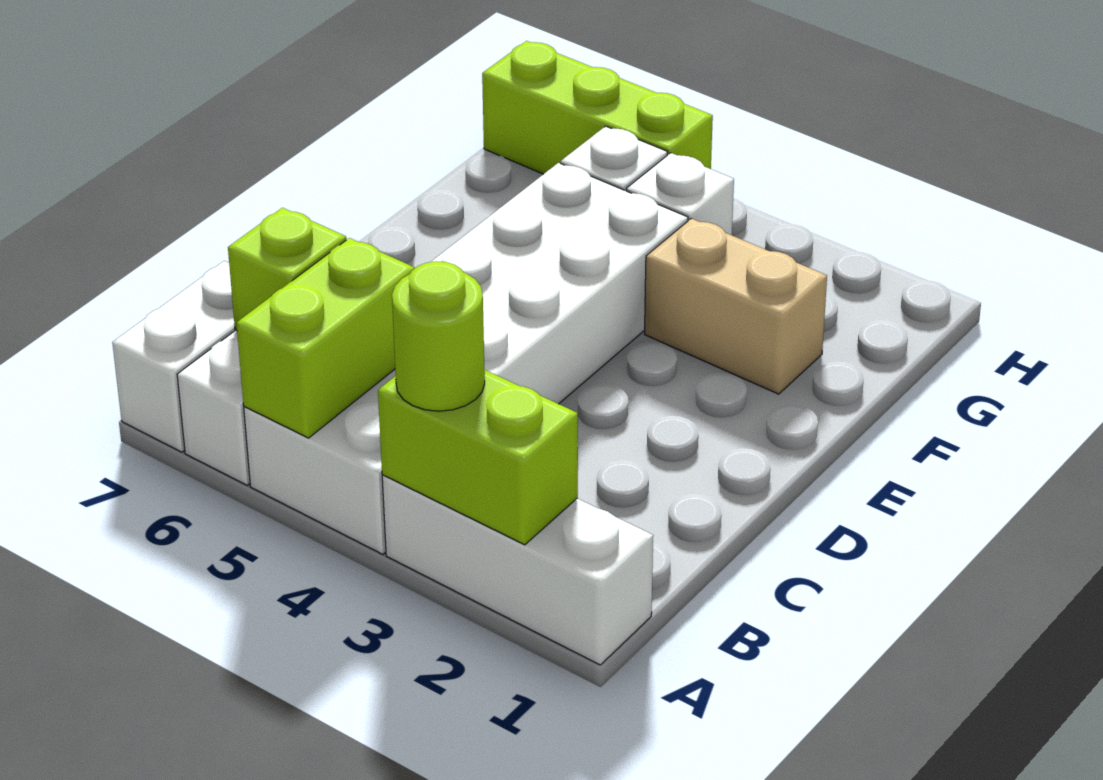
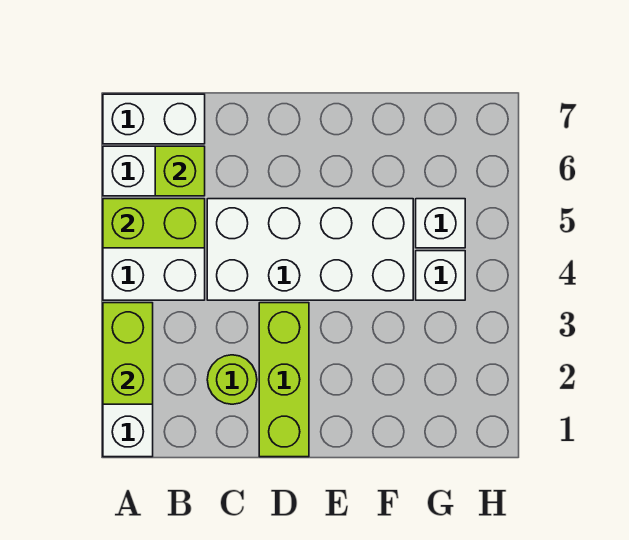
lime 1x1 round brick [392,261,485,411] -> lime 1x1 round brick moved to [207,355,257,404]
tan 1x2 brick [645,218,827,394] -> none
lime 1x3 brick [482,41,713,174] -> lime 1x3 brick moved to [259,303,309,457]

